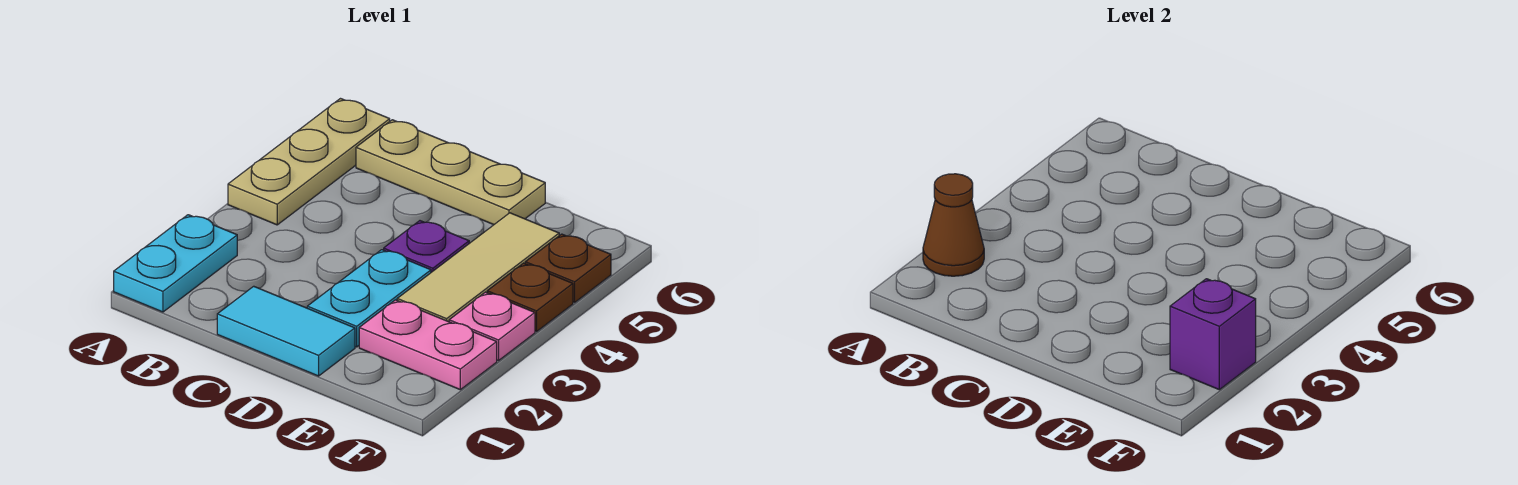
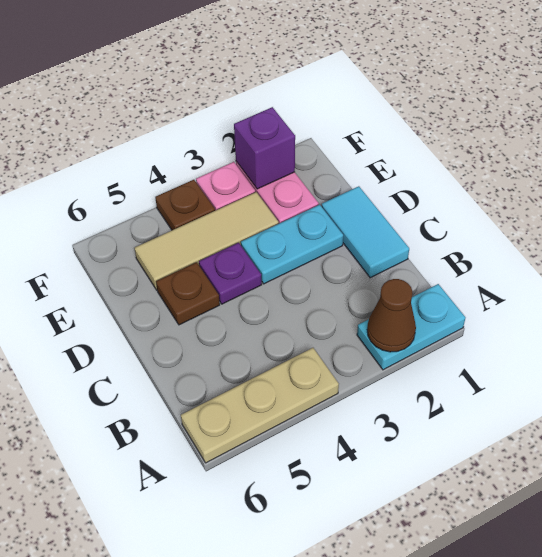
tan 1x3 plate [356,120,545,225] -> none
brown 1x1 plate [525,234,611,302] -> brown 1x1 plate moved to [156,262,220,325]

